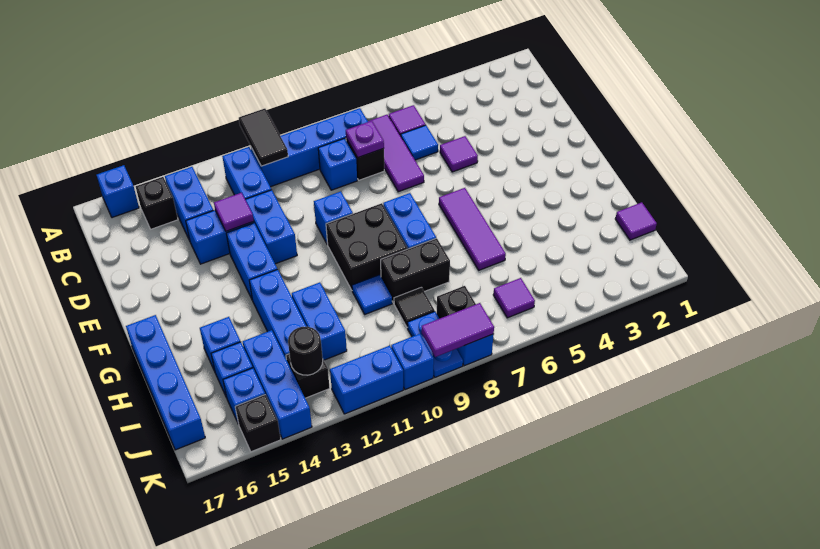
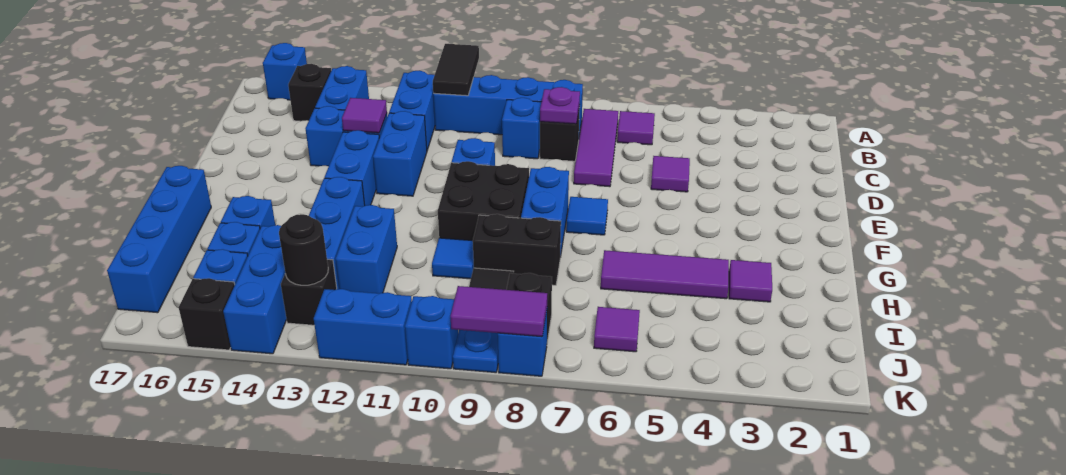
blue 1x1 tile [401,125,438,160] -> blue 1x1 tile moved to [566,197,608,235]
purple 1x3 tile [439,188,506,270] -> purple 1x3 tile turned to [601,250,729,299]
purple 1x1 tile [615,202,657,240] -> purple 1x1 tile moved to [729,260,772,302]

